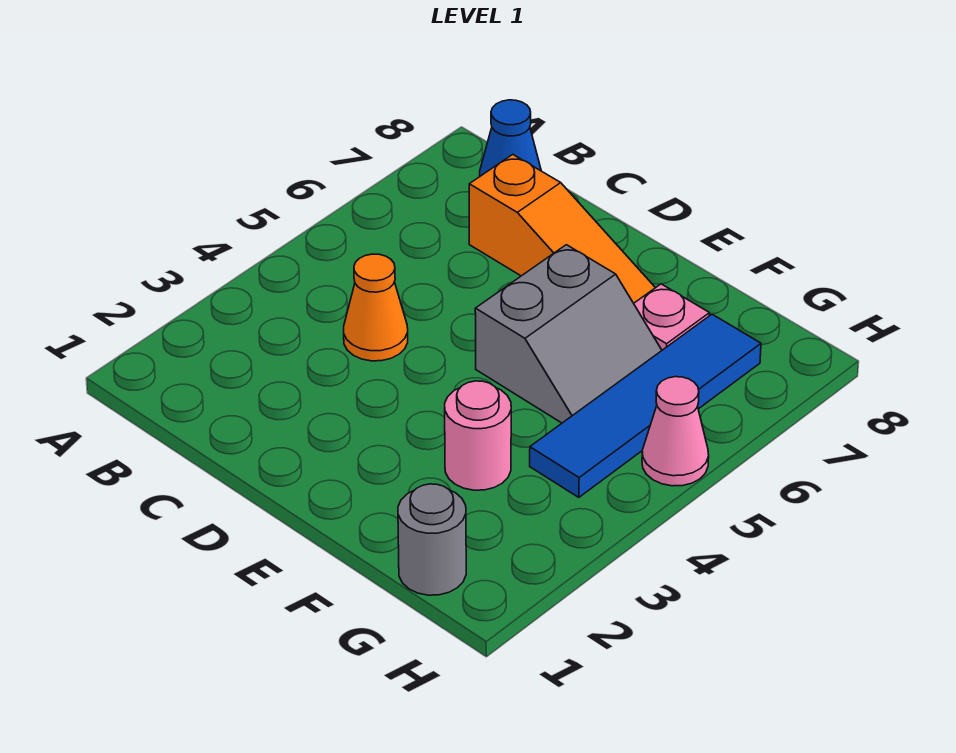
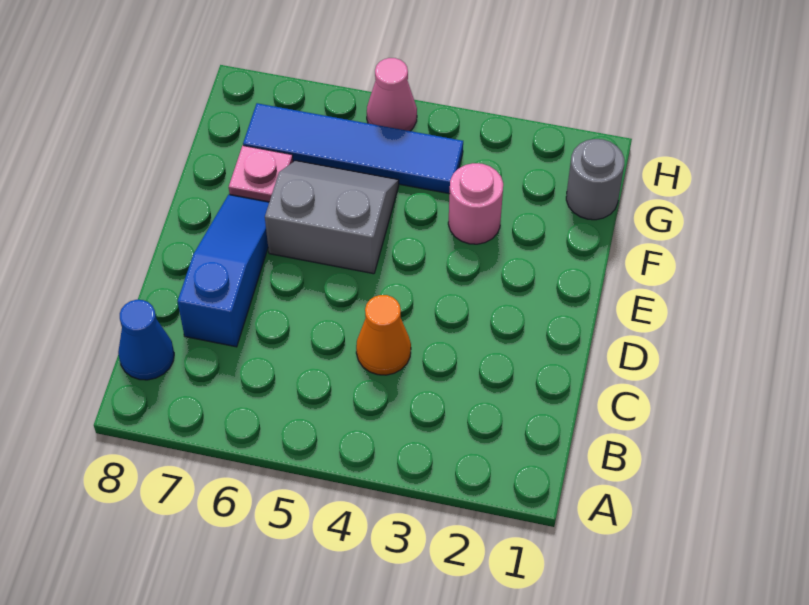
orange 1x3 slope [469,154,655,303] -> blue 1x3 slope [178,194,269,347]

